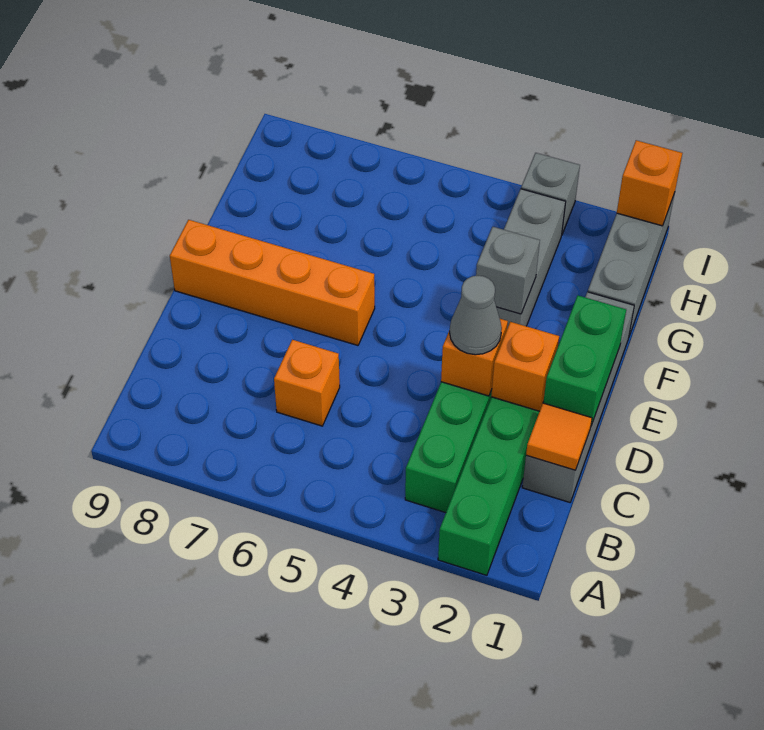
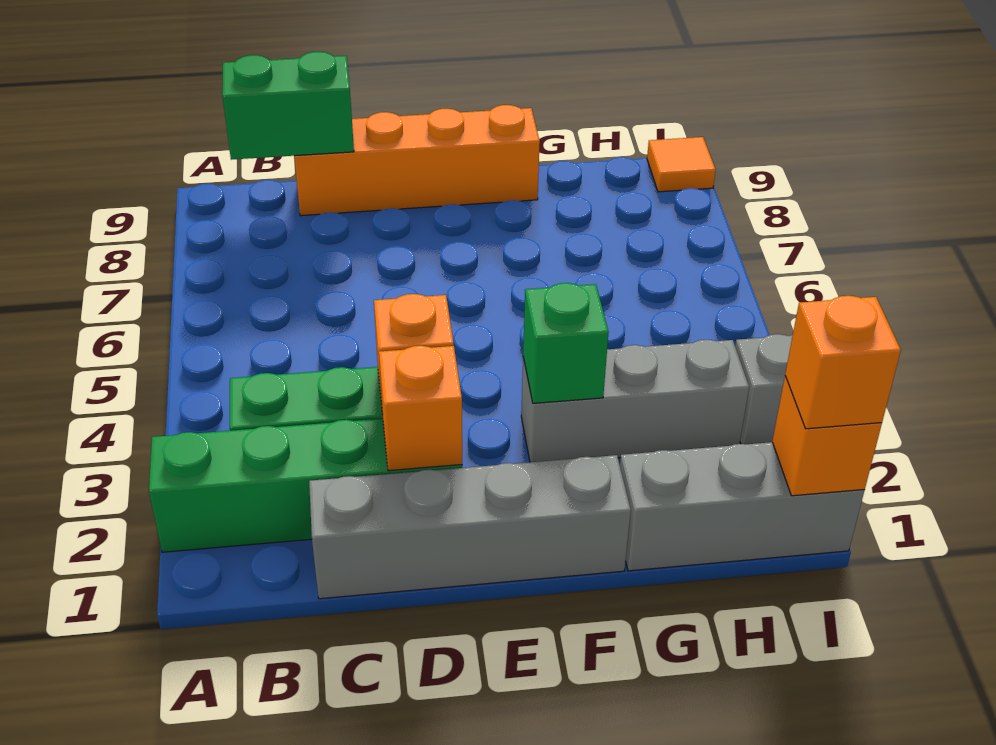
orange 1x1 tile [526,403,592,470] -> orange 1x1 tile moved to [647,137,716,192]
orange 1x1 brick [274,340,340,426] -> orange 1x1 brick moved to [785,296,901,429]
green 1x2 brick [543,296,626,425] -> green 1x2 brick moved to [222,52,354,160]
grey 1x1 cone [450,276,502,355] -> none
orange 1x4 brick [170,220,375,345] -> orange 1x4 brick turned to [294,105,540,216]
grey 1x1 brick [476,227,540,314] -> green 1x1 brick [523,283,609,403]

